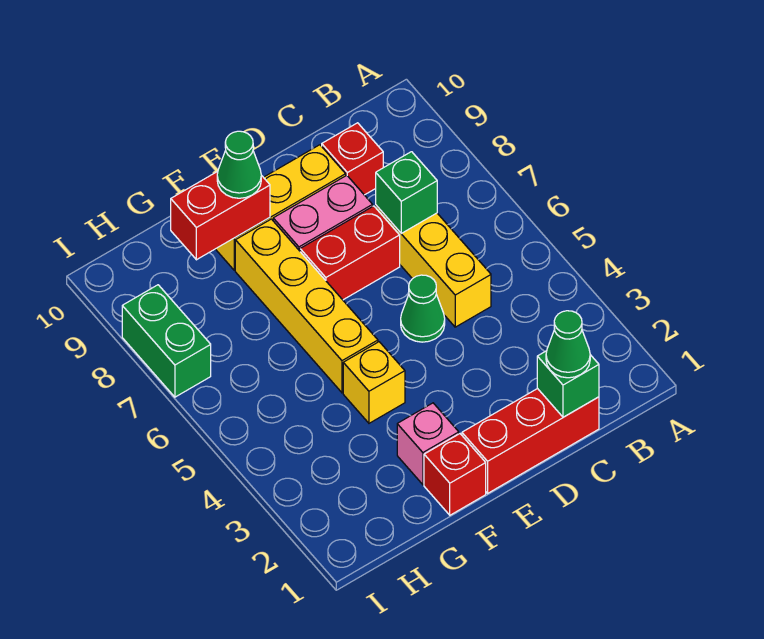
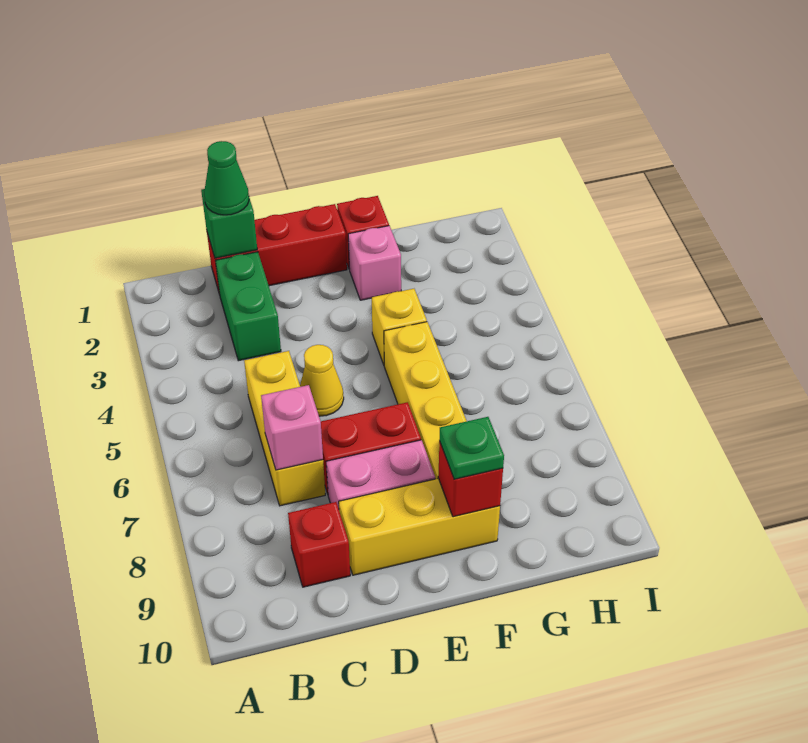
green 1x1 brick [376,152,437,233] -> pink 1x1 brick [261,385,323,470]
green 1x1 cone [401,275,445,342] -> yellow 1x1 cone [300,345,344,416]
red 1x2 brick [171,171,270,260] -> red 1x1 brick [438,441,503,517]
green 1x1 cone [217,131,261,198] -> green 1x1 plate [439,417,504,479]
green 1x2 brick [122,285,211,397] -> green 1x2 brick moved to [215,252,281,361]

